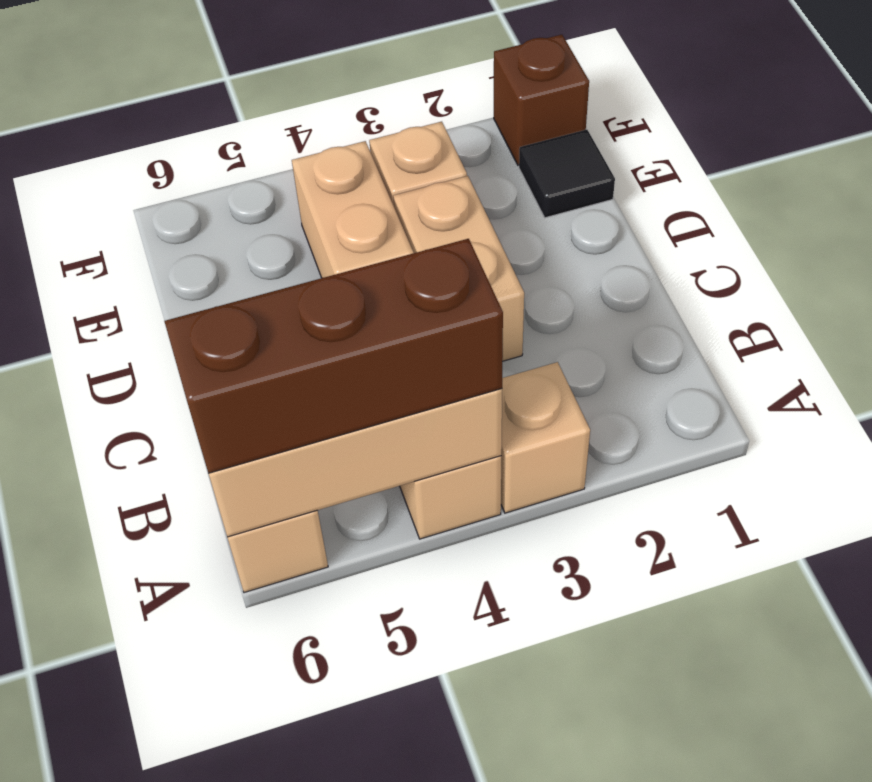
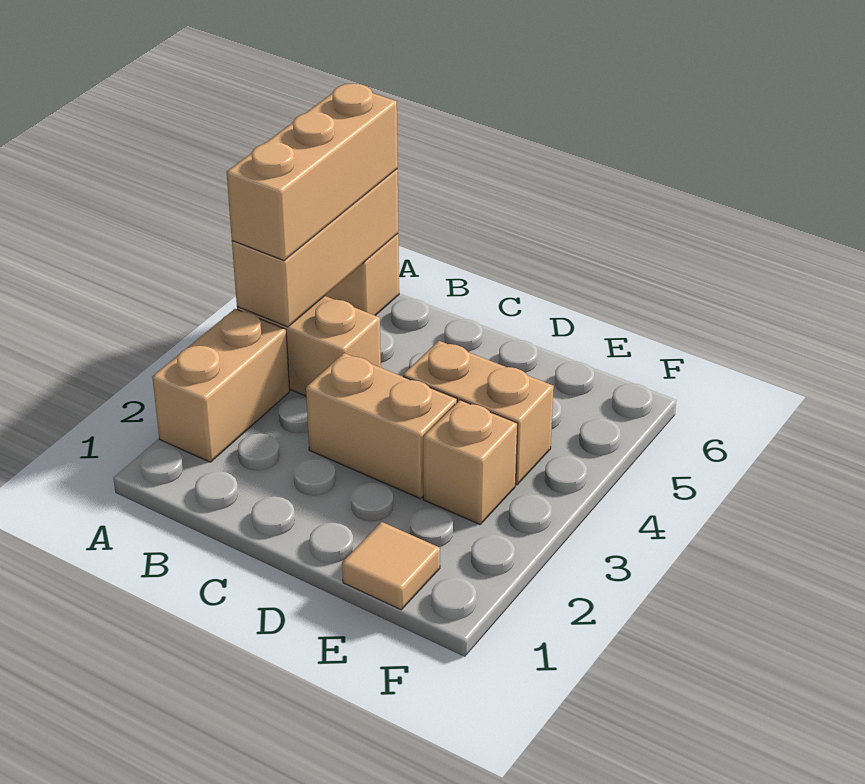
tan 1x1 brick [501,362,590,513] -> tan 1x2 brick [152,309,290,462]
brown 1x3 brick [164,239,503,473] -> tan 1x3 brick [227,84,398,260]
black 1x1 tile [519,130,615,218] -> tan 1x1 tile [342,522,440,610]
brown 1x1 brick [494,35,589,165] -> none

